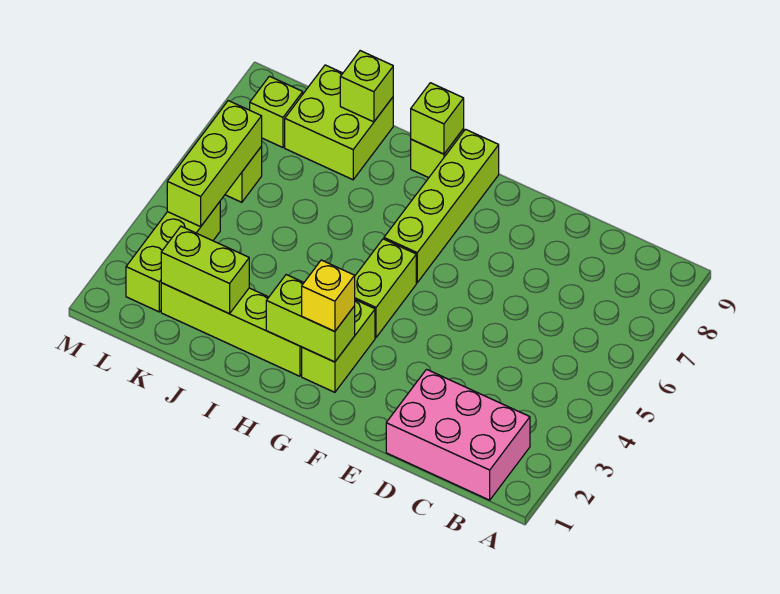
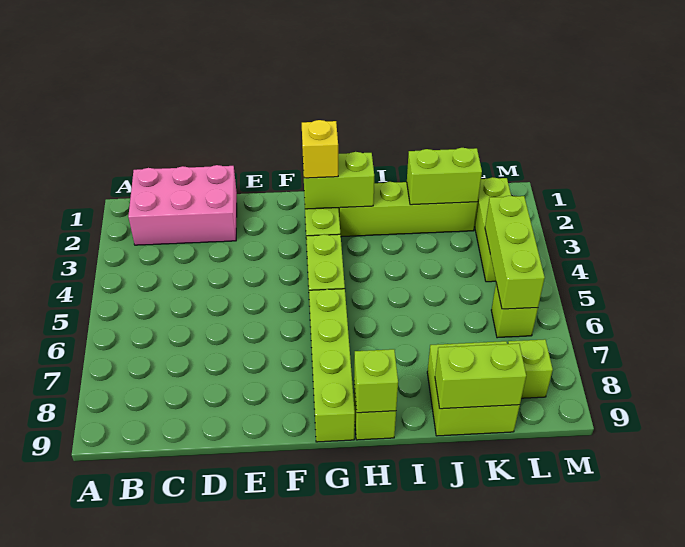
lime 1x1 brick [340,51,393,122] -> lime 1x2 brick [435,343,526,409]

